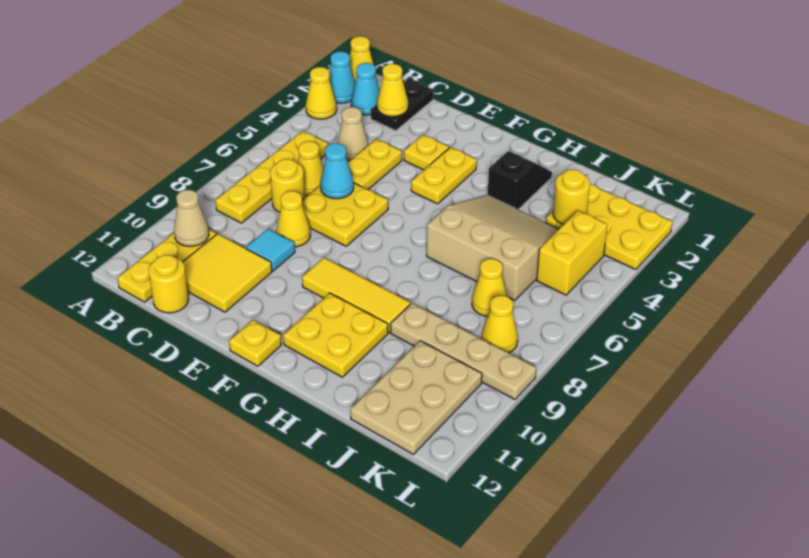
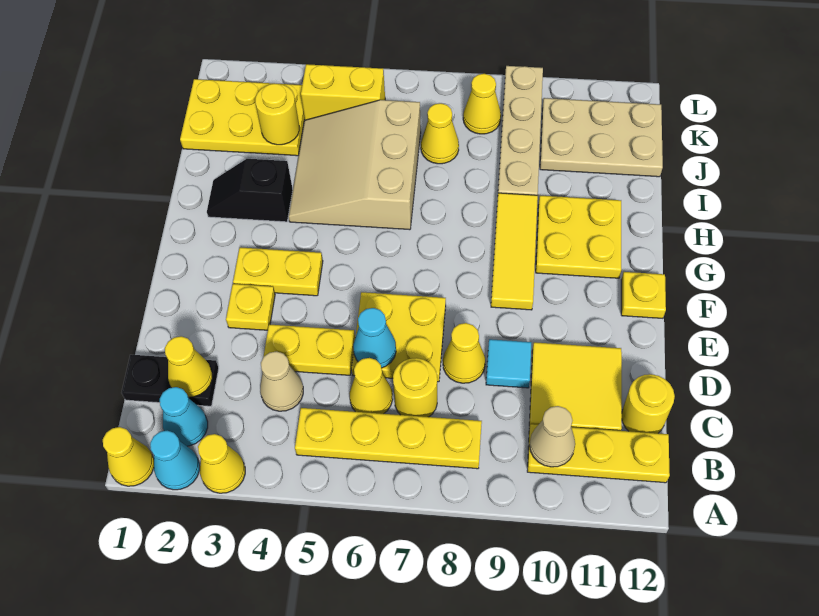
yellow 2x3 plate [546,184,672,270] -> yellow 2x3 plate turned to [180,79,305,156]

